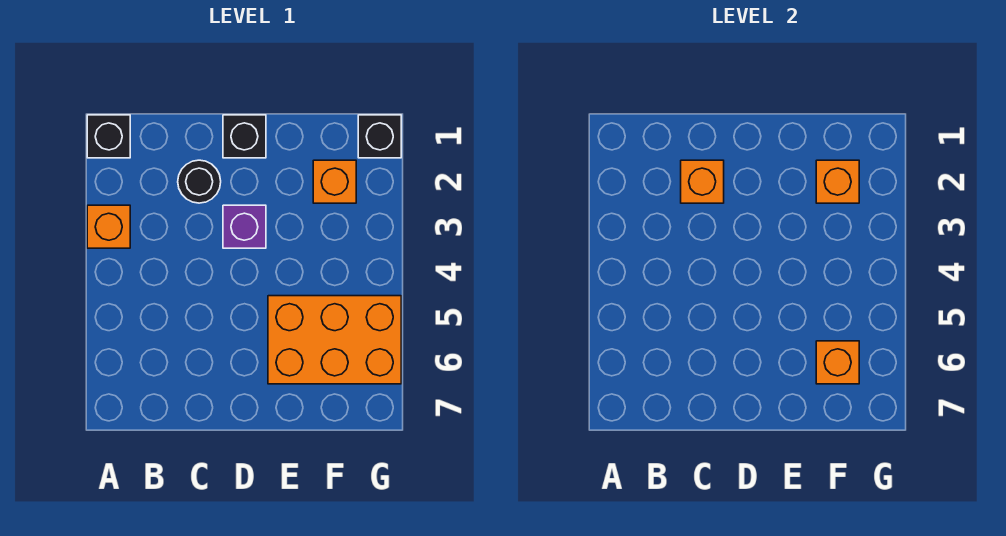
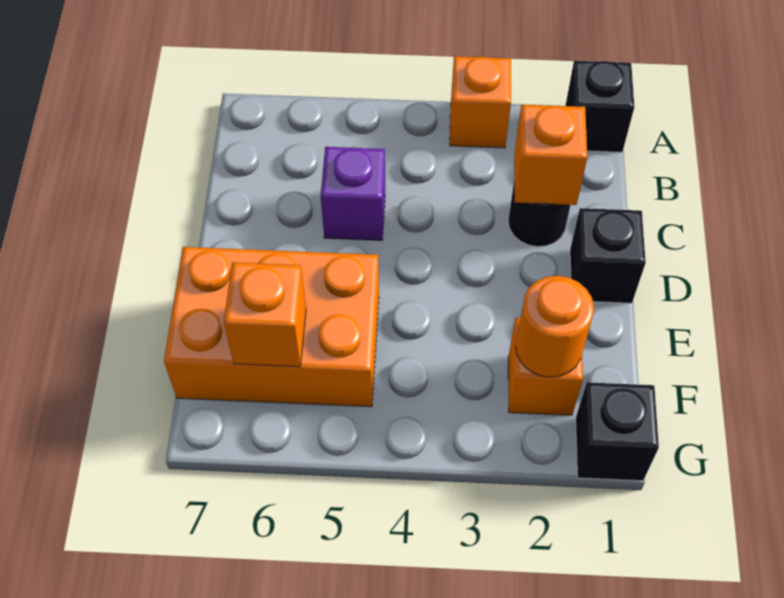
purple 1x1 brick [223,205,266,248] -> purple 1x1 brick moved to [321,147,385,240]
orange 2x3 brick [268,296,401,384] -> orange 2x3 brick turned to [164,247,379,407]
orange 1x1 brick [816,160,859,203] -> orange 1x1 round brick [515,276,594,377]

